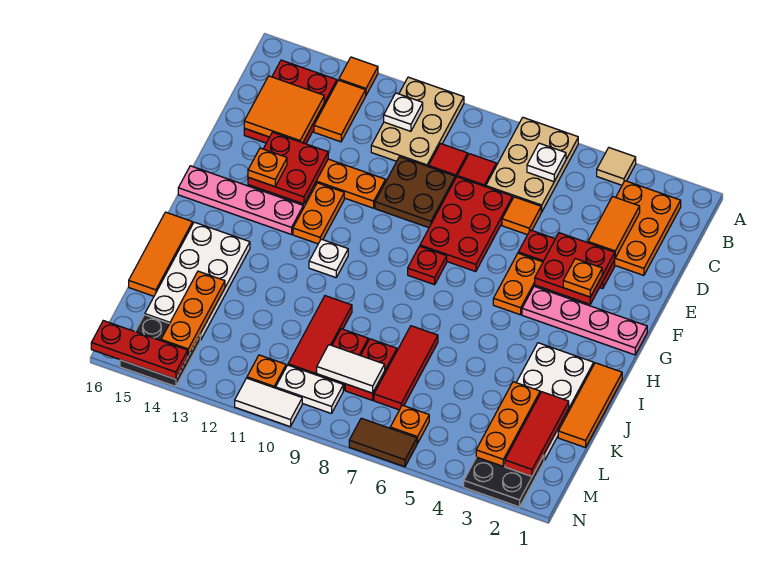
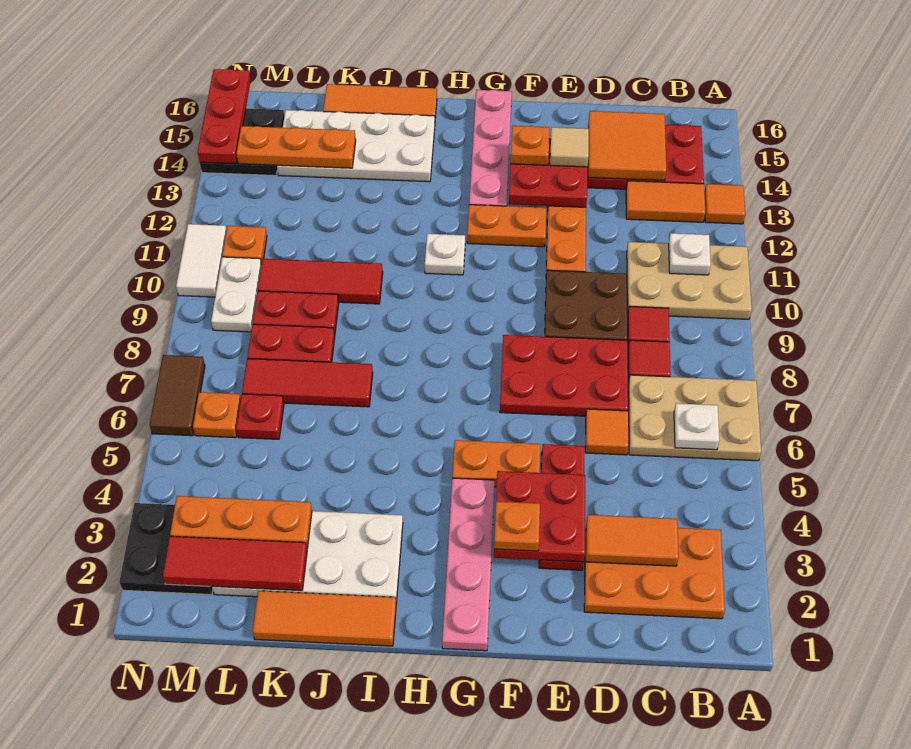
tan 1x1 tile [597,148,636,185] -> tan 1x1 tile moved to [550,127,589,167]
red 1x1 plate [408,246,447,285] -> red 1x1 plate moved to [236,394,284,439]
white 1x2 tile [317,345,385,393] -> none

